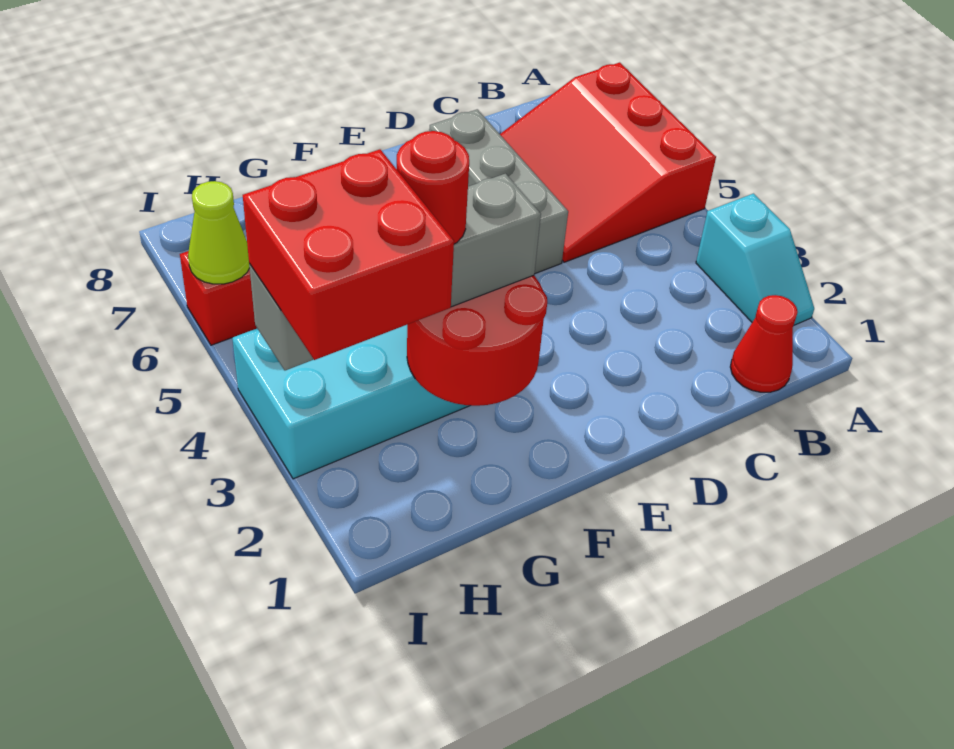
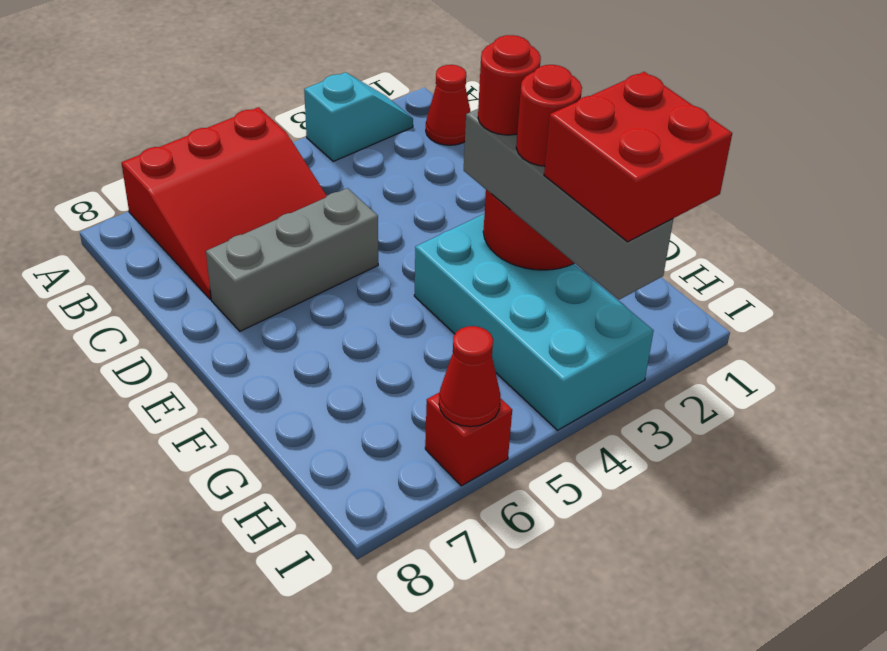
none -> red 1x1 round brick [478,35,541,135]
lime 1x1 cone [188,181,250,284] -> red 1x1 cone [439,326,501,427]

